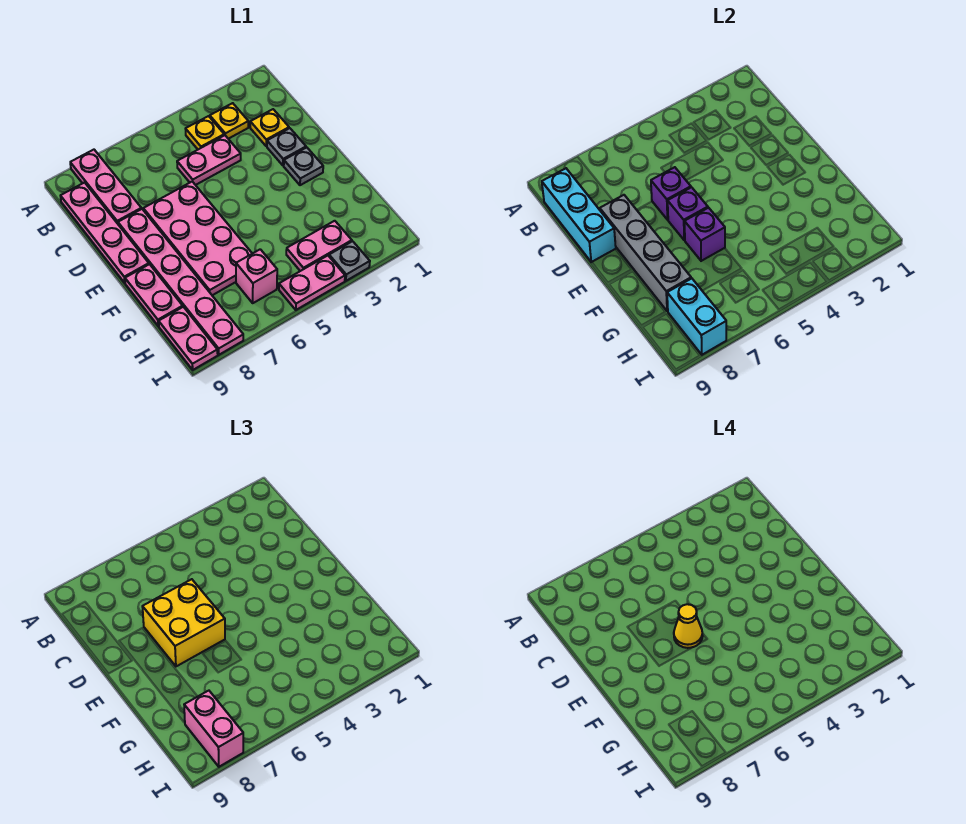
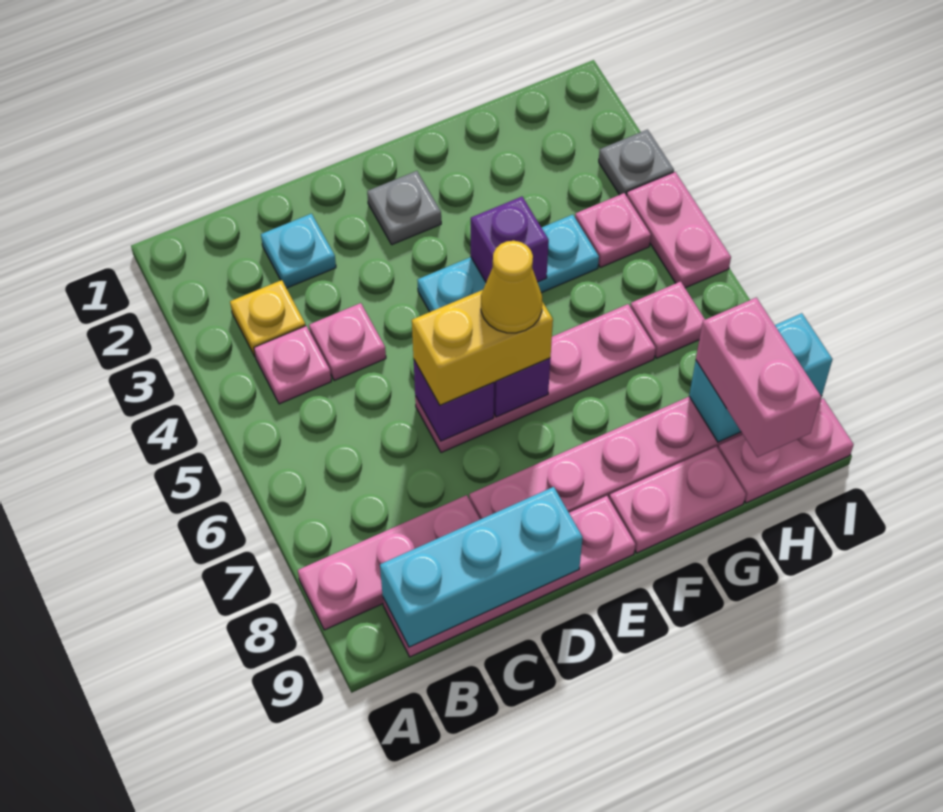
yellow 1x1 plate [186,116,224,149] -> pink 1x1 plate [254,326,331,404]
yellow 1x1 plate [250,109,289,146] -> cyan 1x1 plate [261,214,336,288]
pink 1x2 plate [177,135,241,185] -> pink 1x1 plate [309,303,386,381]
grey 1x1 plate [267,128,306,166] -> none
pink 2x4 plate [143,182,252,295] -> pink 1x4 plate [415,304,656,453]
yellow 2x2 brick [142,579,225,666] -> yellow 1x2 brick [412,290,553,405]
grey 1x4 brick [600,195,691,311] -> none
none -> cyan 1x3 plate [418,215,599,312]
purple 1x1 brick [685,208,725,261] -> purple 1x1 brick moved to [471,197,549,282]
pink 1x2 plate [286,221,352,271] -> pink 1x1 plate [575,193,651,267]
pink 1x1 brick [236,249,277,303] -> pink 1x1 plate [630,281,705,358]
pink 1x2 brick [184,691,243,767] -> pink 1x2 brick turned to [696,298,821,457]

